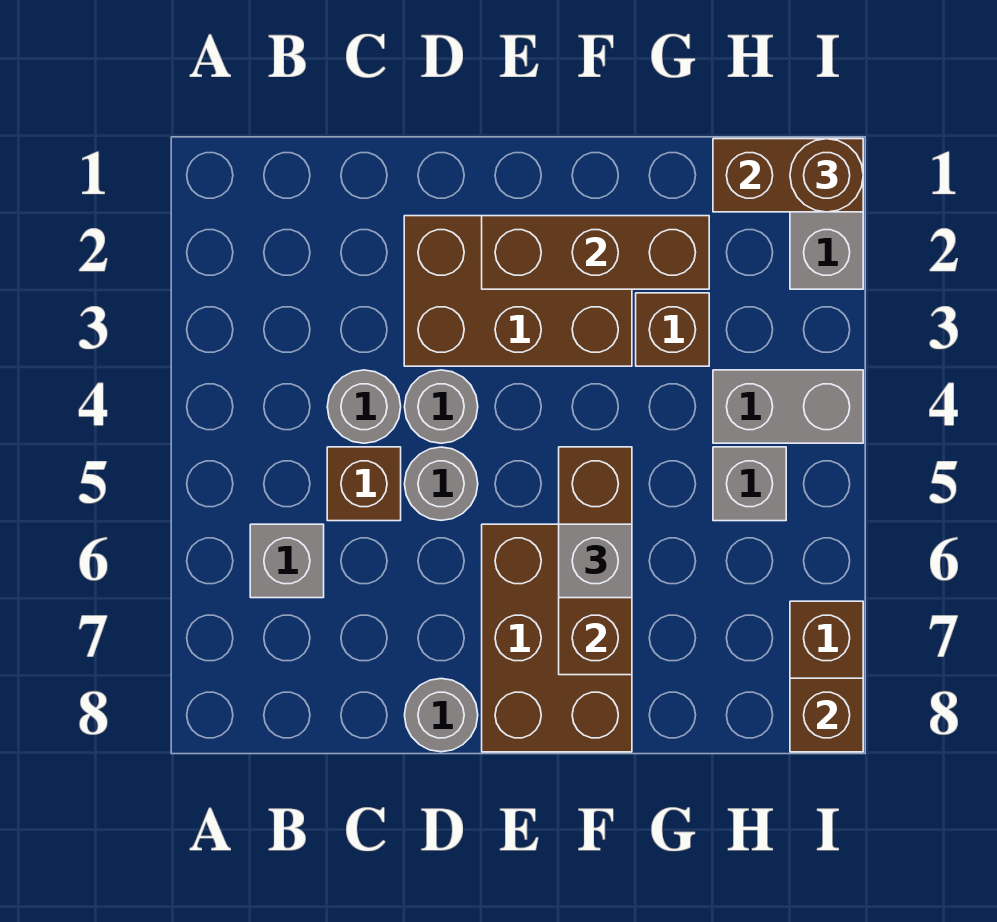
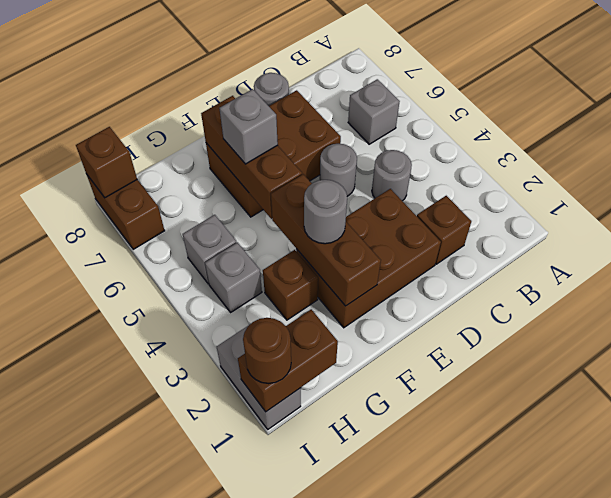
brown 1x1 brick [327,447,401,521] -> brown 1x1 brick moved to [417,196,471,264]
grey 1x1 round brick [404,370,478,443] -> grey 1x1 round brick moved to [304,180,347,244]
brown 1x3 brick [482,216,709,289] -> brown 1x3 brick turned to [271,174,381,306]
brown 2x3 brick [482,524,632,752] -> brown 2x3 brick turned to [206,90,341,217]
grey 1x2 brick [713,370,863,443] -> grey 1x1 brick [205,242,262,312]

